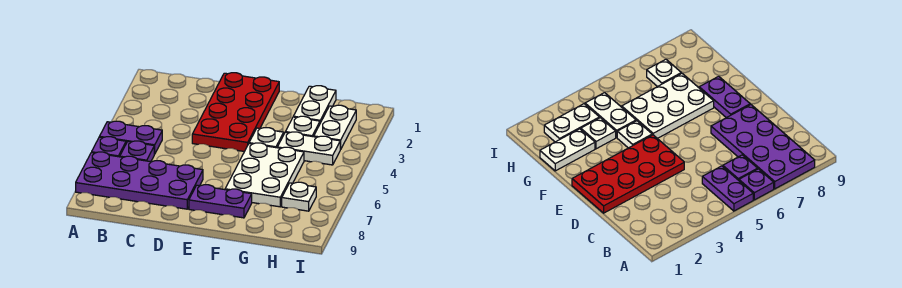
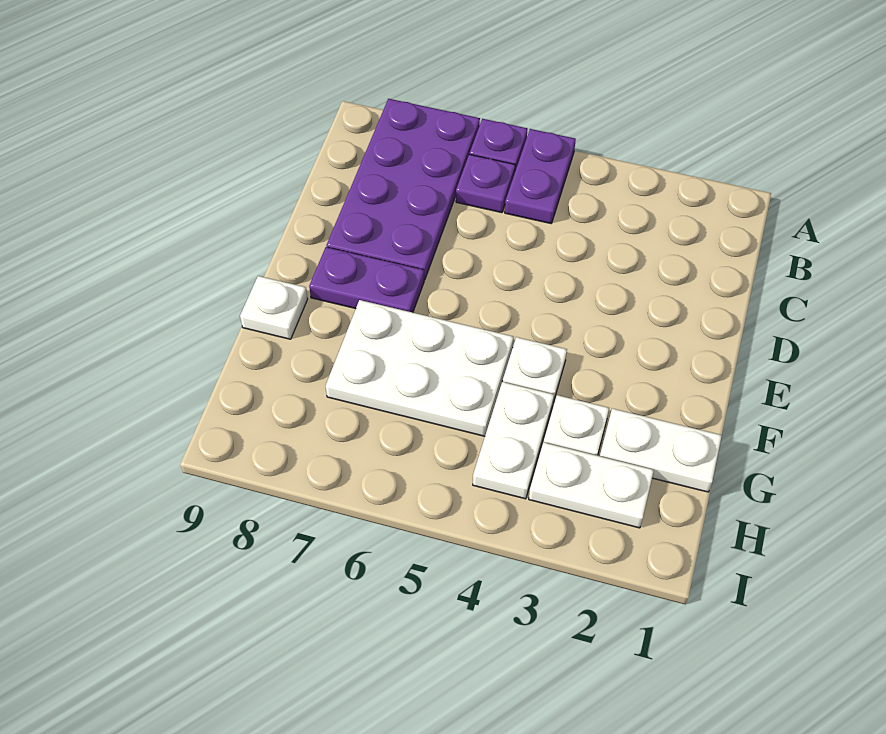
red 2x4 plate [192,73,279,152] -> none
purple 1x2 plate [189,185,252,218] -> purple 1x2 plate turned to [309,247,424,312]
white 1x1 plate [282,182,316,211] -> white 1x1 plate moved to [240,276,308,339]

